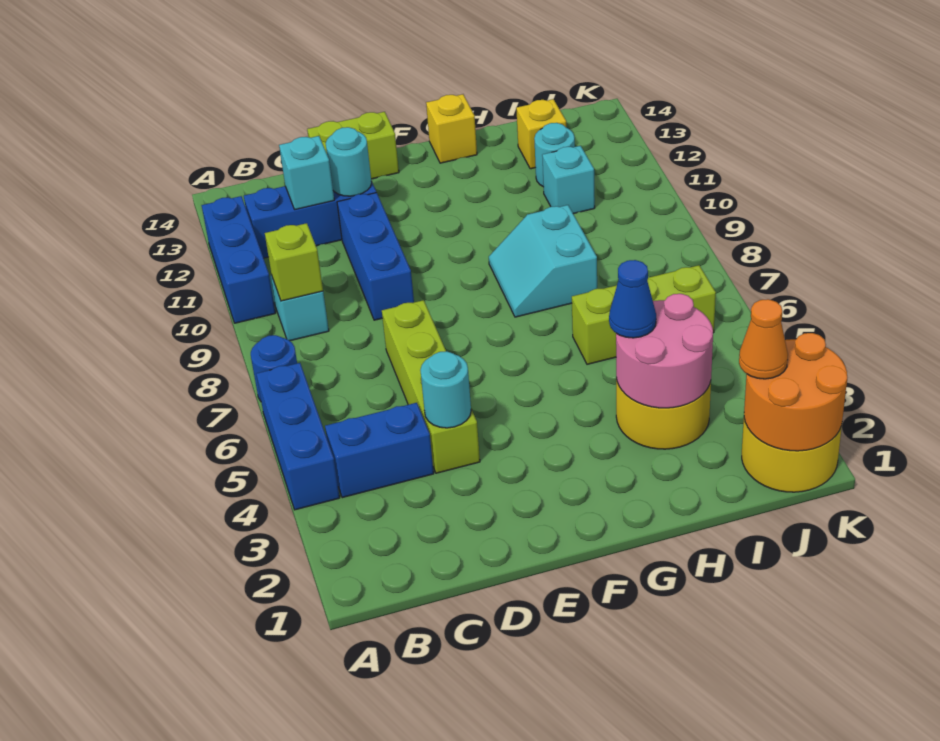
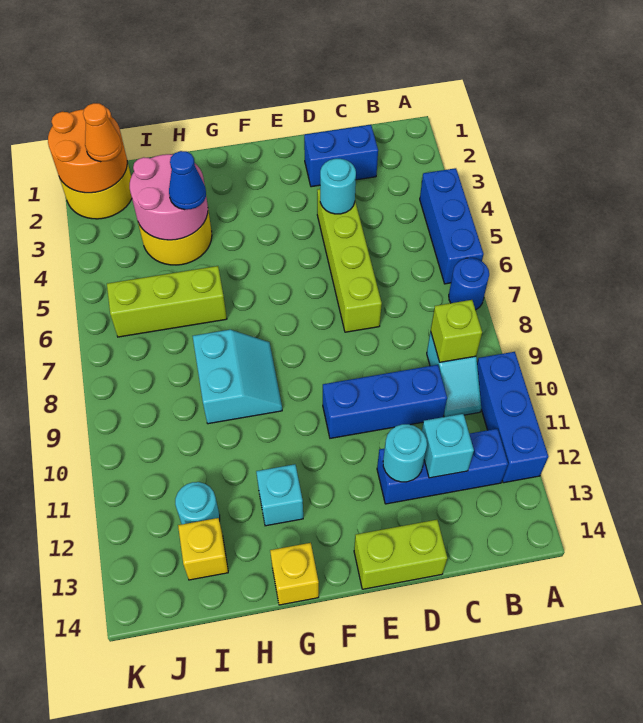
blue 1x2 brick [325,403,434,498] -> blue 1x2 brick moved to [304,125,378,187]
blue 1x3 brick [337,193,414,320] -> blue 1x3 brick turned to [323,365,447,438]
cyan 1x1 brick [542,146,595,214] -> cyan 1x1 brick moved to [256,464,303,526]

